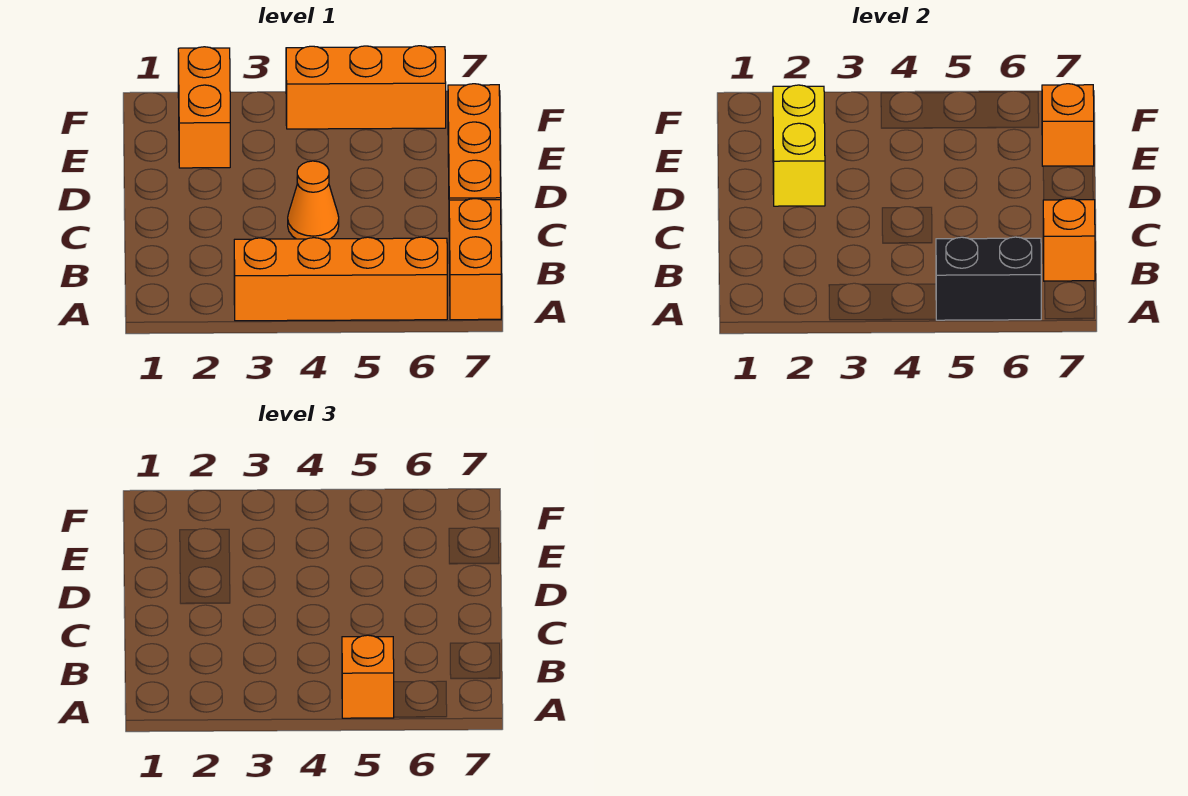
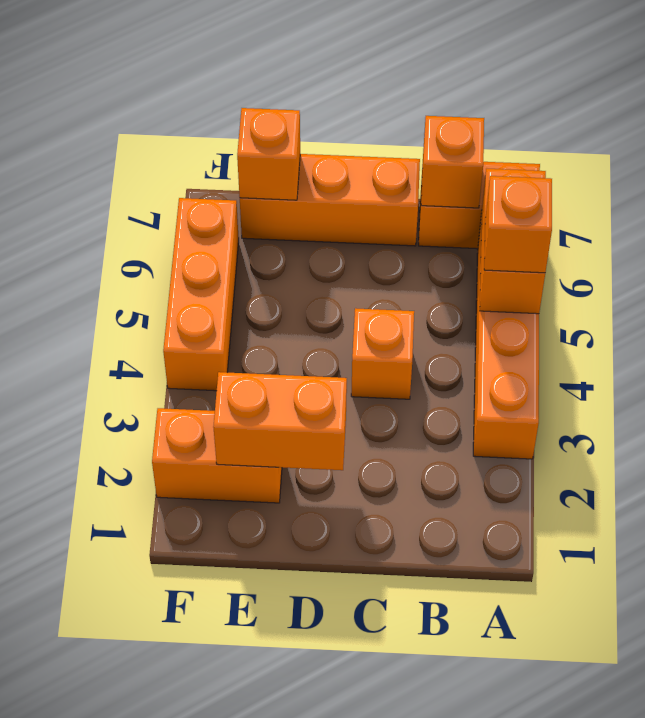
black 1x2 brick [936,237,1041,320] -> orange 1x2 brick [480,168,546,314]
orange 1x1 cone [288,161,339,239] -> orange 1x1 brick [351,308,414,399]
yellow 1x2 brick [773,85,825,206] -> orange 1x2 brick [213,372,347,470]

